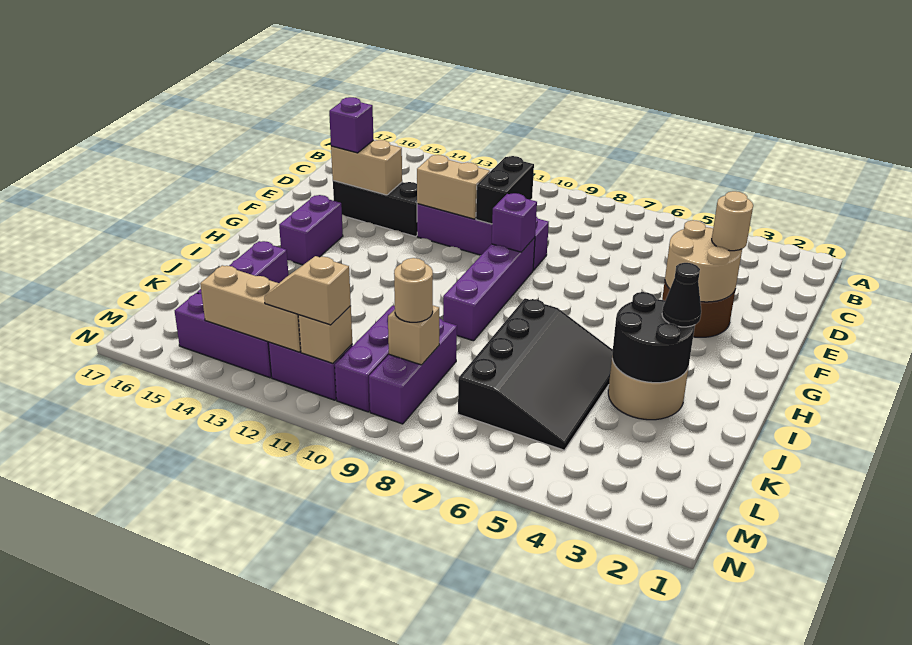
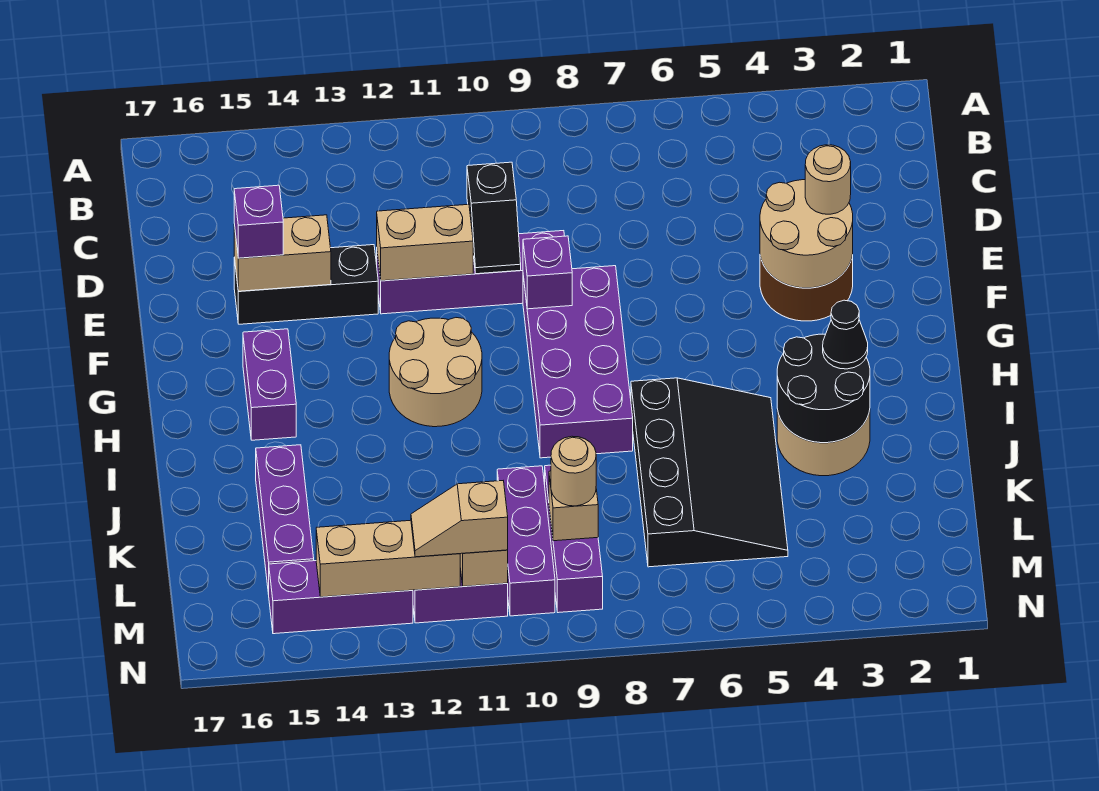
black 1x2 brick [476,156,534,224] -> black 1x2 slope [467,162,521,274]
purple 1x4 brick [443,238,535,341] -> purple 2x4 brick [523,266,633,458]
none -> tan 2x2 round brick [389,318,482,427]

